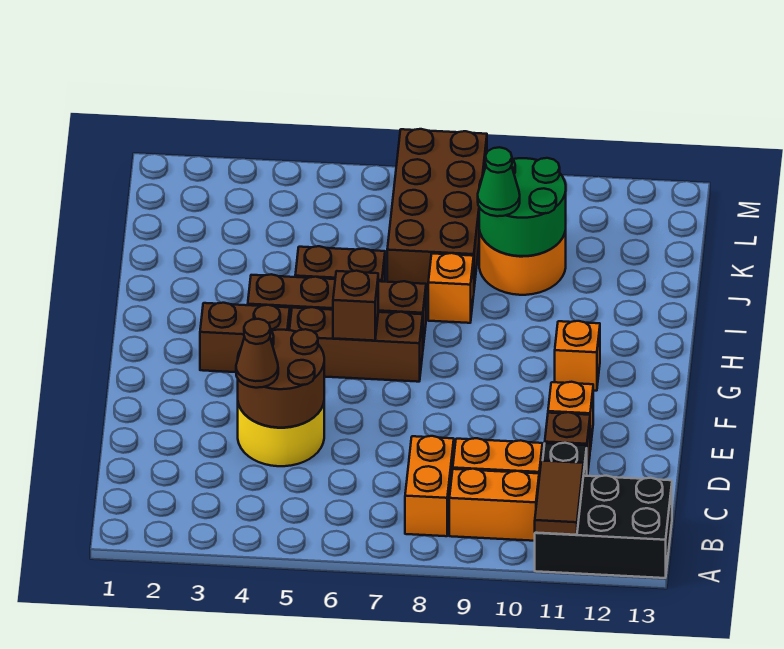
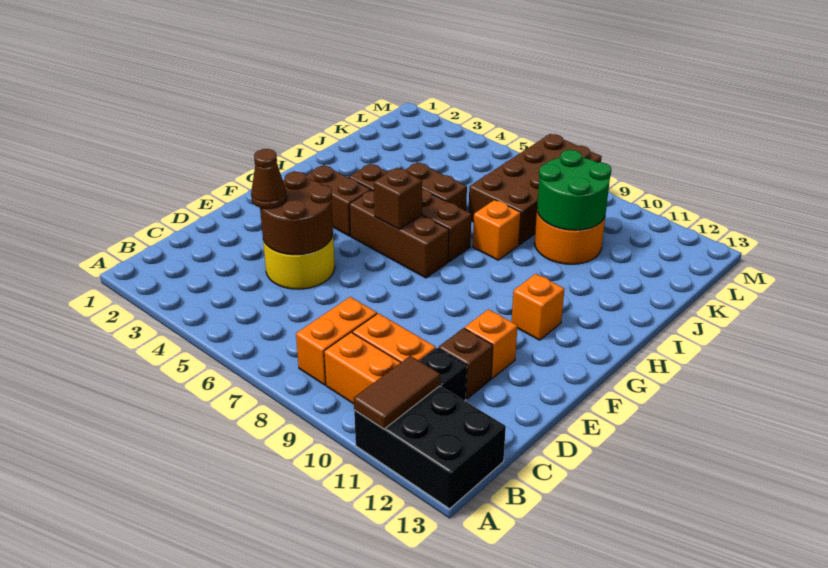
green 1x1 cone [478,147,520,216] -> none

